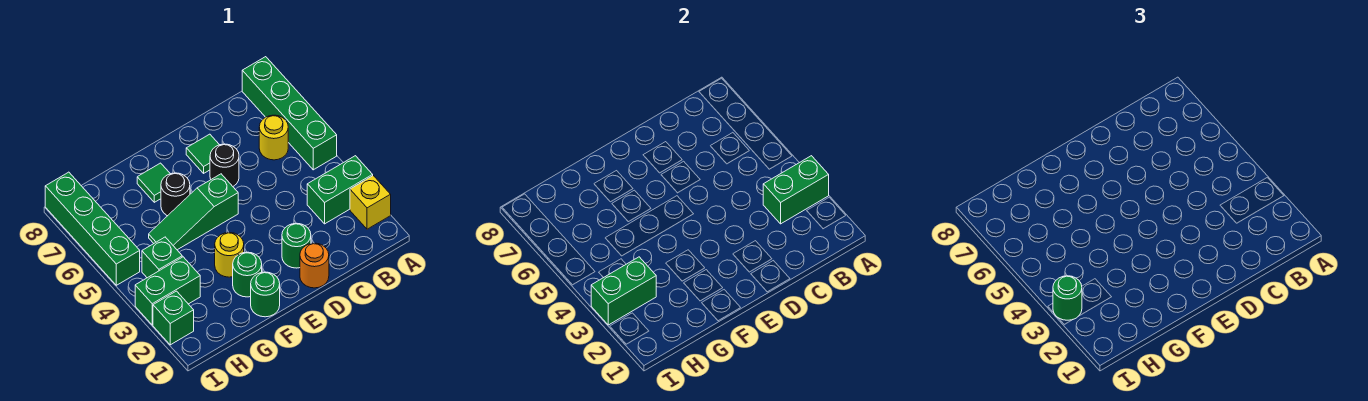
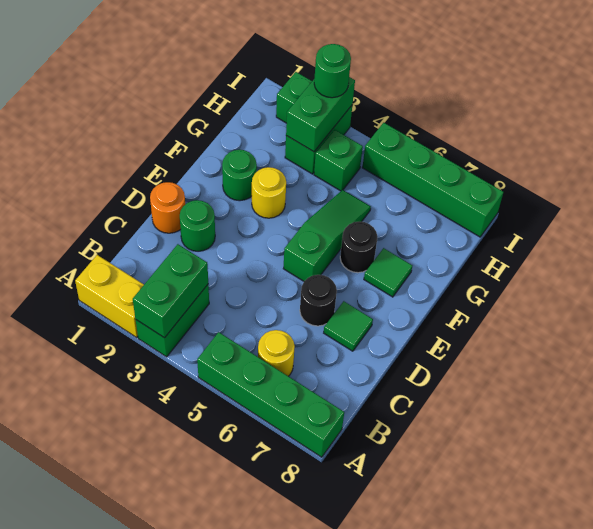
yellow 1x1 brick [350,176,391,229] -> yellow 1x2 brick [75,255,144,337]
green 1x1 round brick [251,272,280,317] -> none

